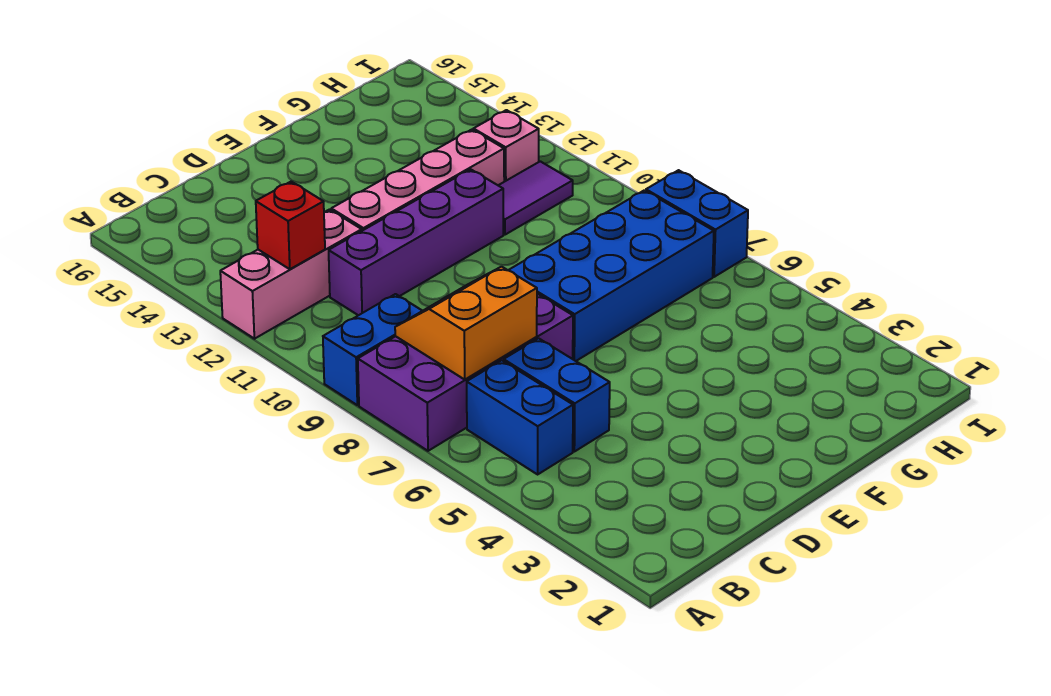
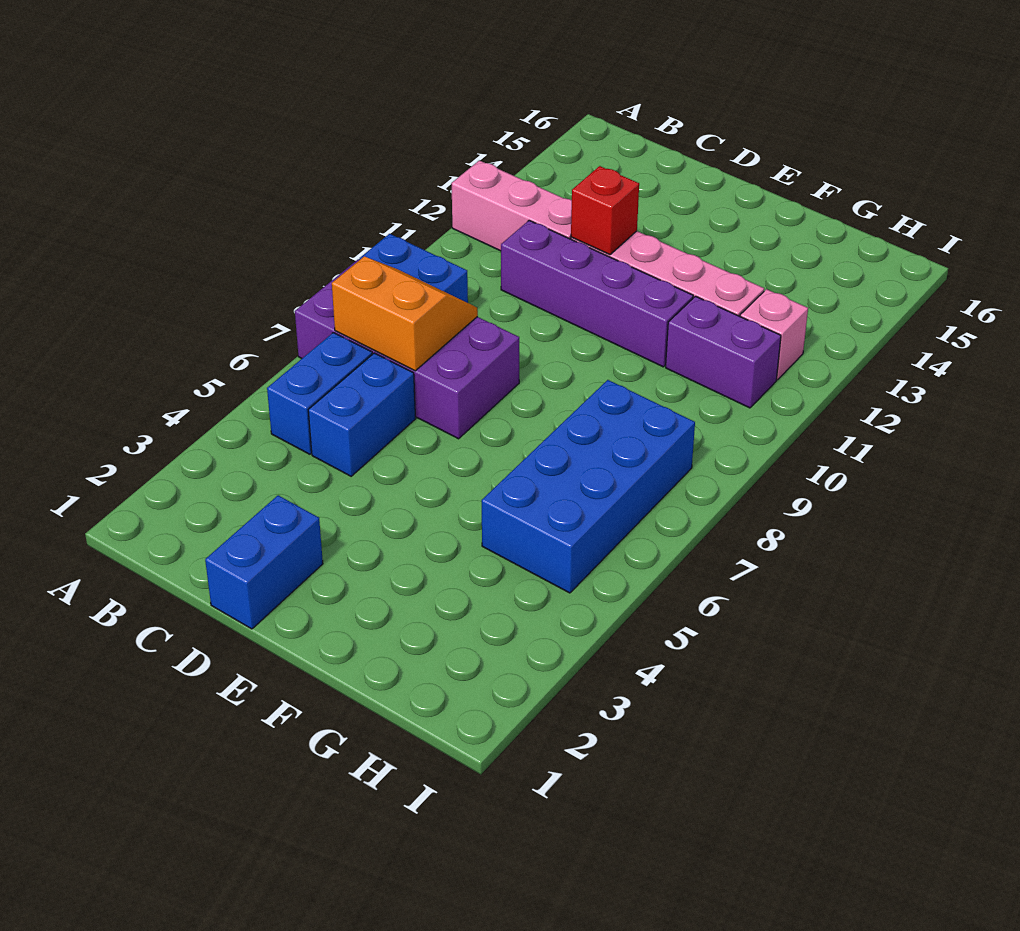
red 1x1 brick [256,181,325,269] -> red 1x1 brick moved to [571,166,639,255]
blue 2x4 brick [508,190,714,361] -> blue 2x4 brick turned to [482,380,695,593]
purple 1x2 tile [498,161,573,235] -> purple 1x2 brick [666,296,781,408]
blue 1x2 brick [646,170,748,277] -> blue 1x2 brick moved to [205,495,323,629]

